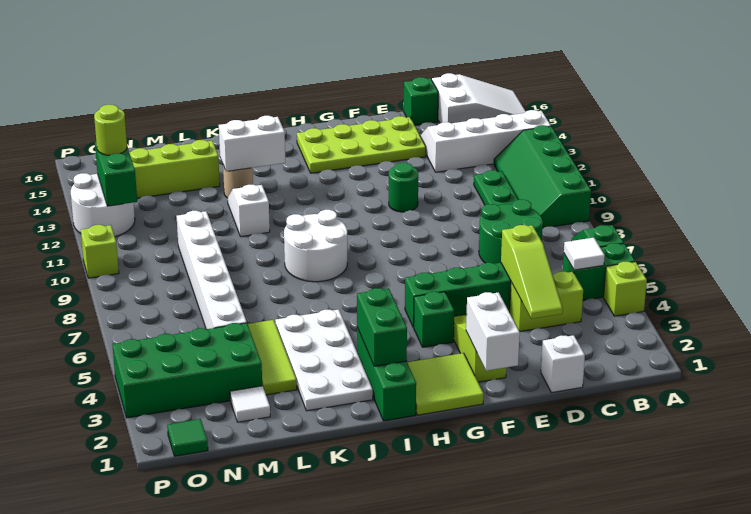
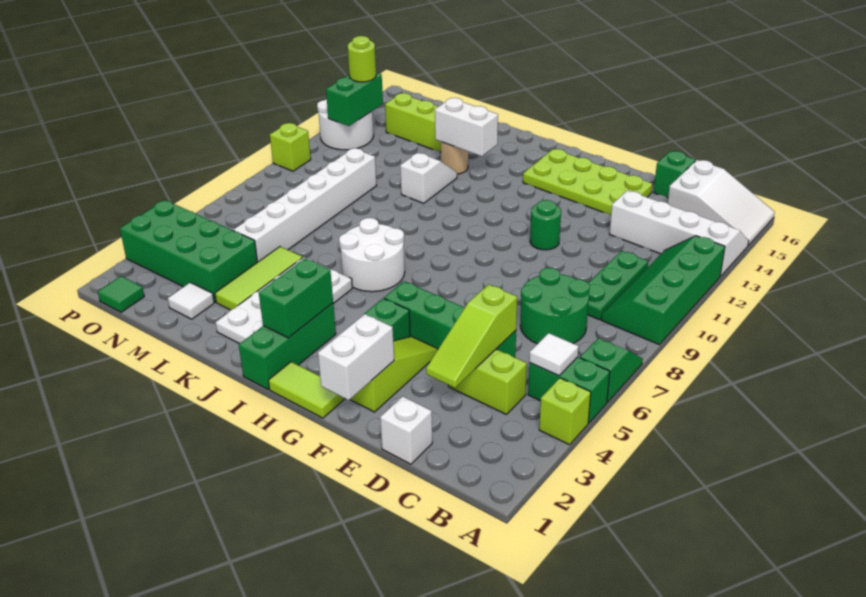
lime 2x2 tile [407,353,484,415] -> lime 1x2 tile [268,362,345,418]
white 2x2 round brick [284,210,347,282] -> white 2x2 round brick moved to [339,218,405,292]

